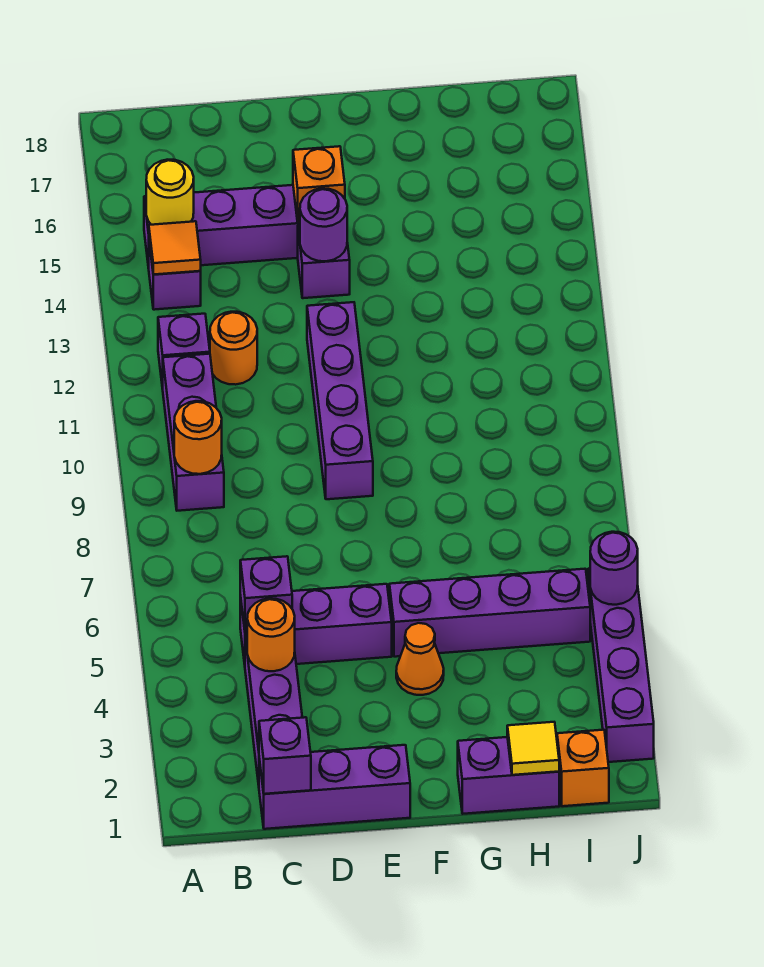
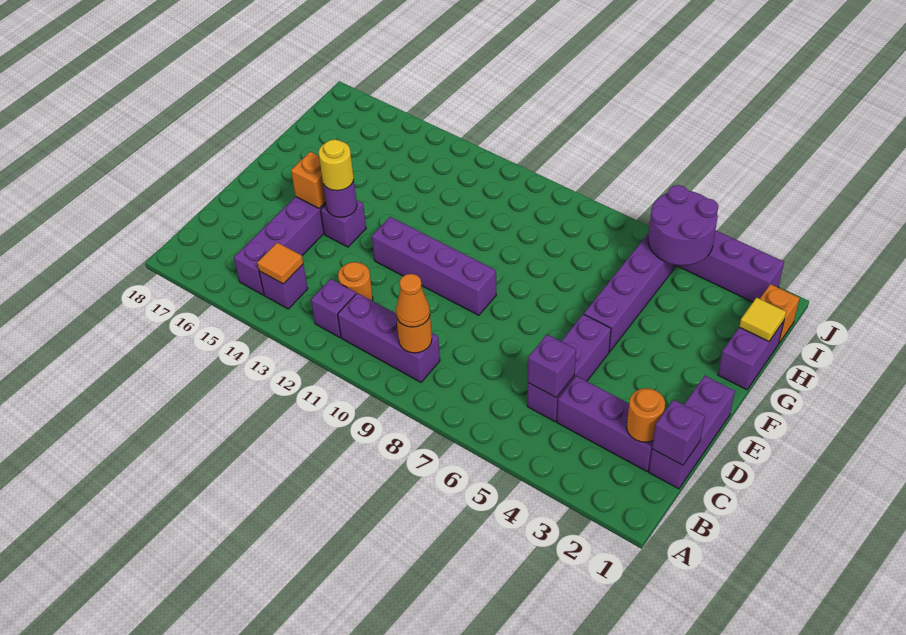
yellow 1x1 round brick [146,160,194,225] -> yellow 1x1 round brick moved to [319,140,354,191]
orange 1x1 round brick [247,598,295,671] -> orange 1x1 round brick moved to [627,388,665,442]
orange 1x1 cone [396,623,444,695] -> orange 1x1 cone moved to [396,274,430,327]
purple 1x1 round brick [590,532,638,605] -> purple 2x2 round brick [648,185,718,265]

